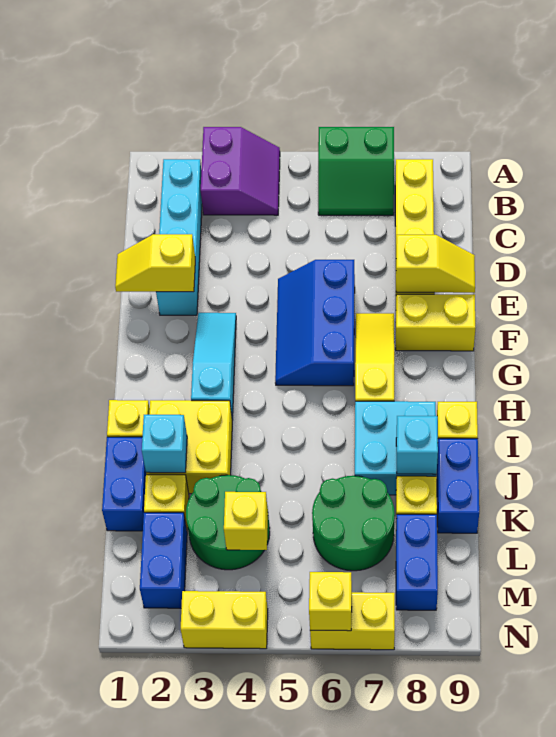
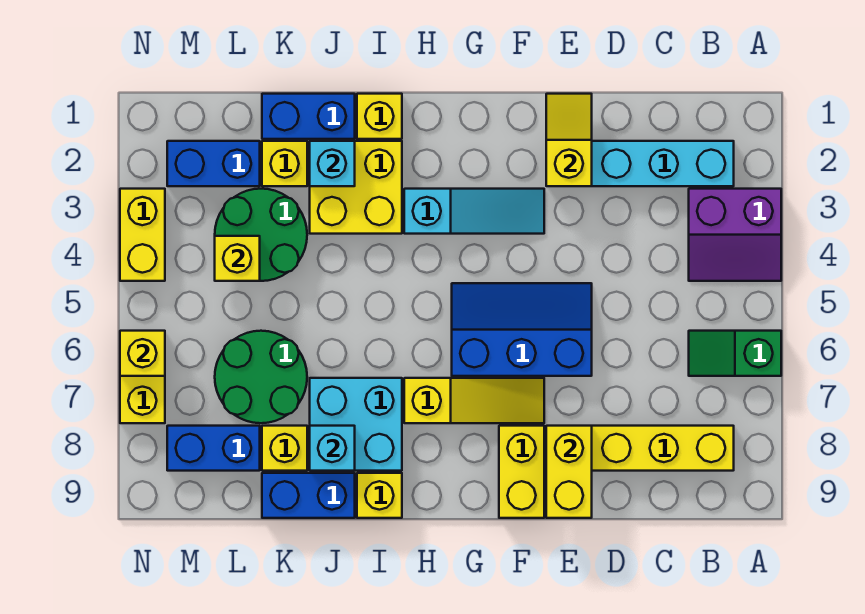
green 2x2 slope [318,127,394,215] -> green 1x2 slope [689,331,781,376]
yellow 1x2 slope [396,235,475,293] -> yellow 1x2 brick [546,426,592,518]

